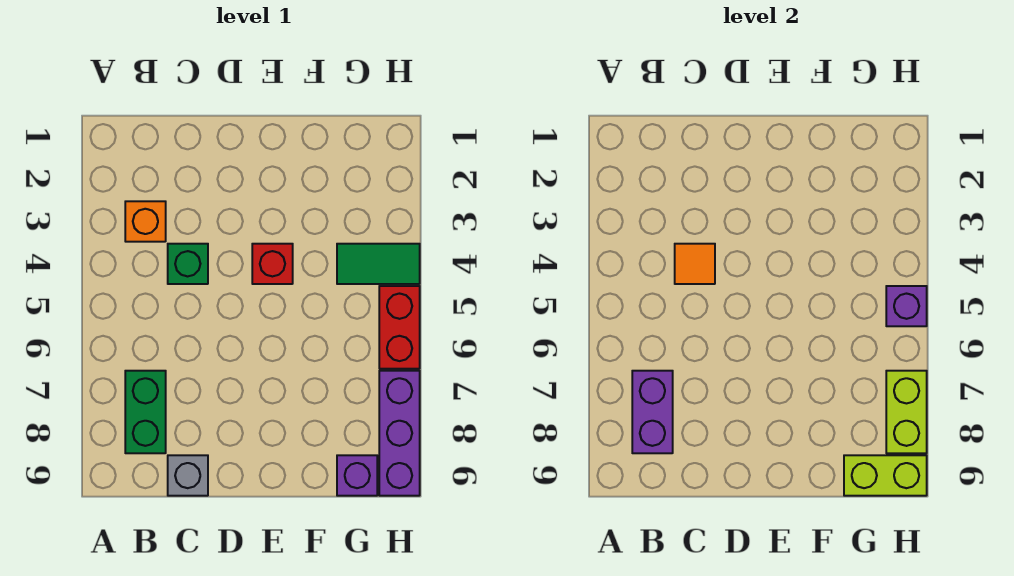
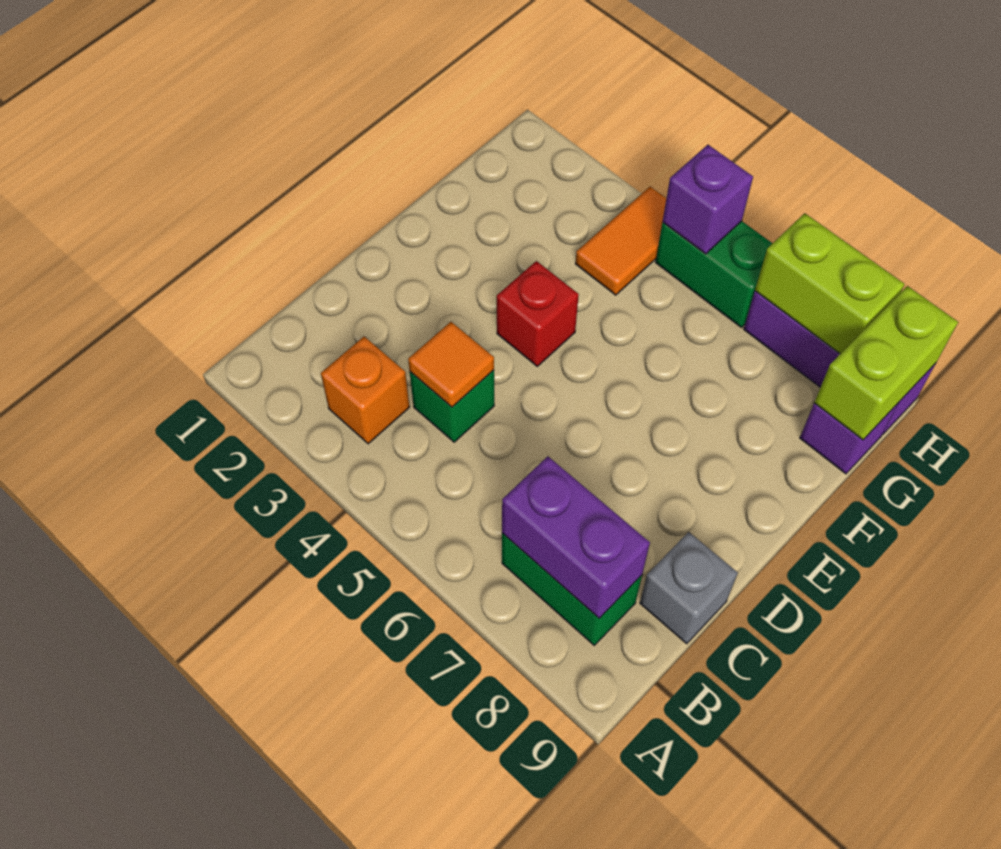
green 1x2 tile [337,244,420,284] -> orange 1x2 tile [575,187,666,295]
red 1x2 brick [379,286,420,369] -> green 1x2 brick [656,221,772,327]

